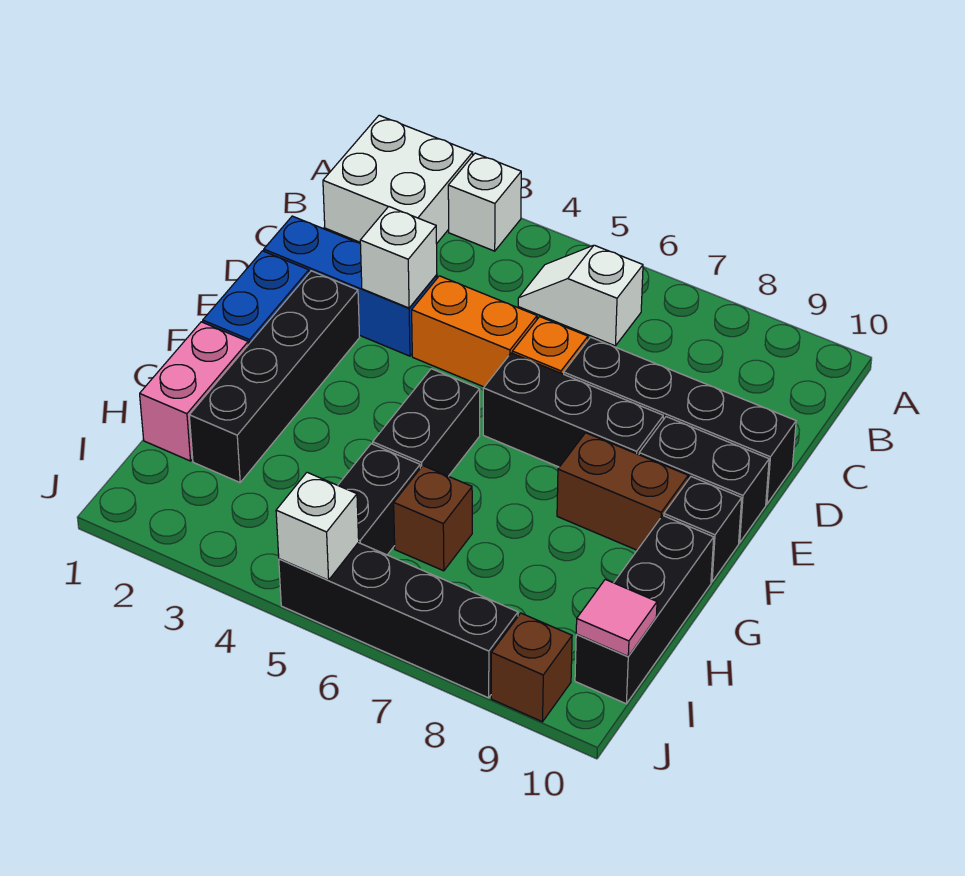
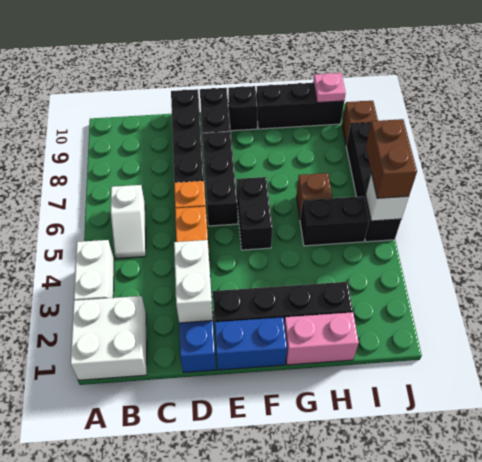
white 1x1 brick [448,153,521,251] -> white 1x2 brick [74,240,114,301]
white 1x1 brick [360,206,437,308] -> white 1x2 brick [174,240,213,323]
black 1x2 brick [373,369,480,476] -> black 1x2 brick turned to [237,177,272,250]
brown 1x2 brick [557,433,688,550] -> brown 1x2 brick moved to [366,119,417,198]
pink 1x1 tile [576,579,657,656] -> pink 1x1 plate [313,73,346,103]

